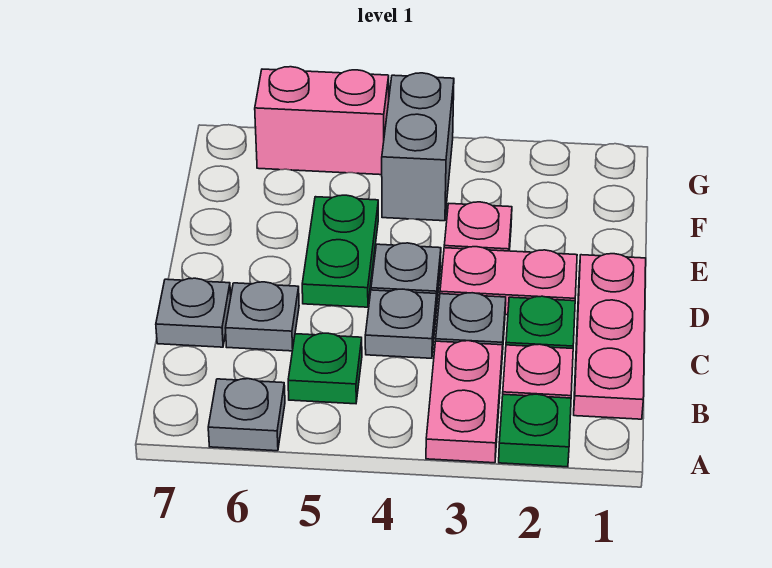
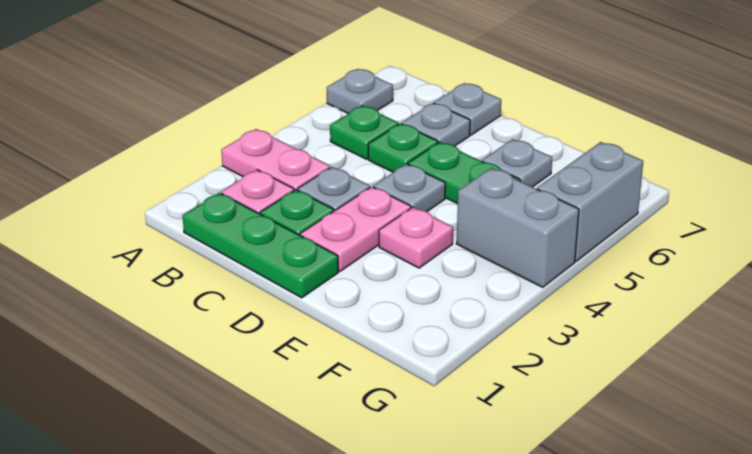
green 1x1 plate [499,394,571,467] -> green 1x1 plate moved to [368,124,438,172]
pink 1x3 plate [574,254,646,419] -> green 1x3 plate [183,193,338,298]
grey 1x1 plate [365,289,437,358] -> grey 1x1 plate moved to [482,139,552,187]
pink 1x2 brick [255,67,389,175] -> grey 1x2 brick [537,142,643,261]

